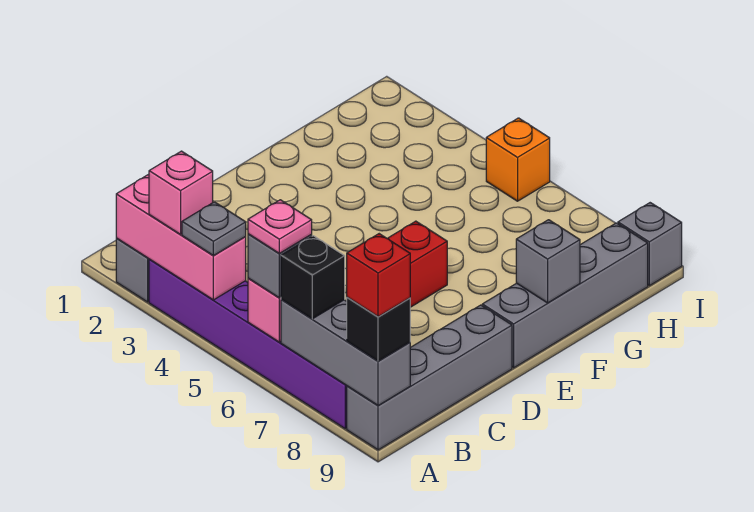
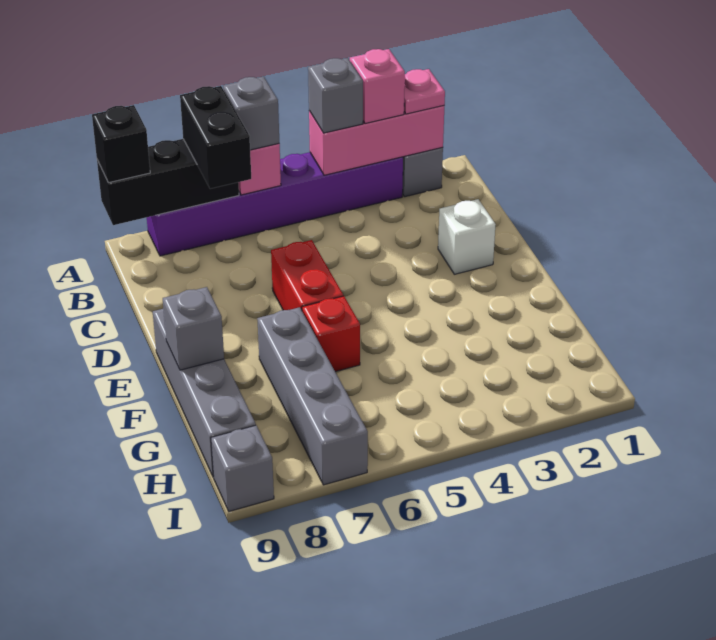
grey 1x1 plate [182,202,246,256] -> grey 1x1 brick [308,58,363,133]
pink 1x1 plate [248,200,312,254] -> pink 1x1 plate moved to [404,69,445,114]
grey 1x3 brick [281,299,410,406] -> black 1x3 brick [97,139,239,225]
black 1x1 brick [281,236,345,319] -> black 1x2 brick [180,86,251,189]
grey 1x4 brick [347,305,512,450] -> grey 1x4 brick moved to [257,307,368,485]
red 1x1 brick [347,234,410,317] -> red 1x1 brick moved to [302,296,360,372]
none -> white 1x1 brick [438,199,496,274]
orange 1x1 brick [486,118,550,201] -> none

